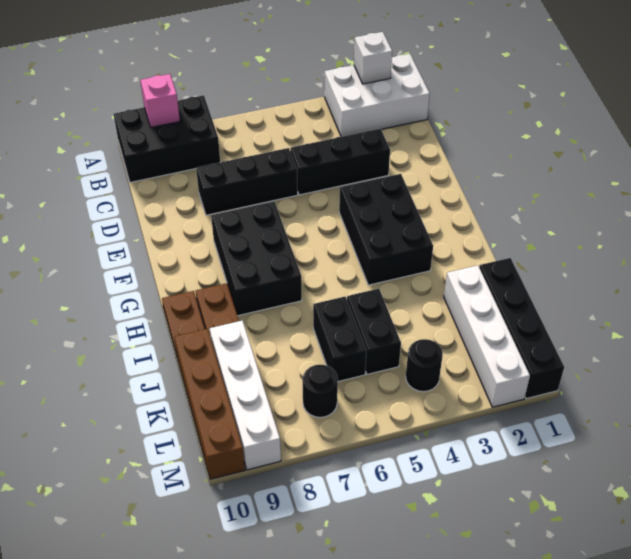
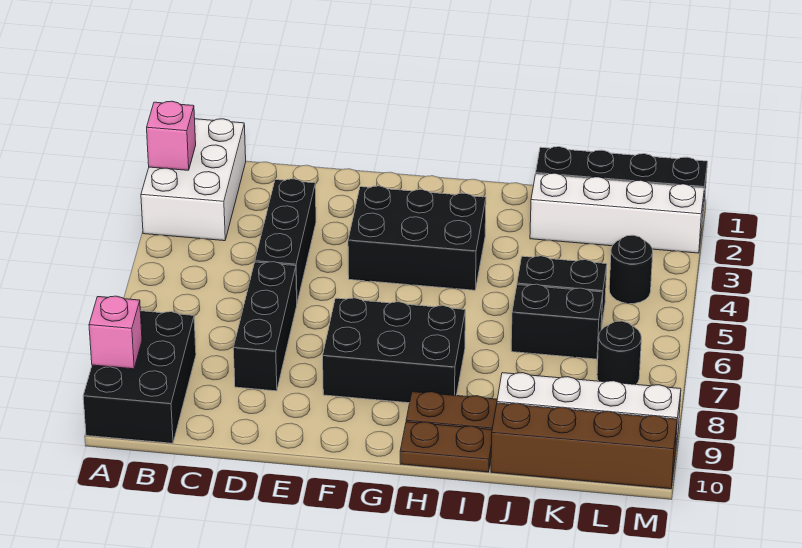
white 1x1 brick [354,32,392,84] -> pink 1x1 brick [147,101,196,170]

